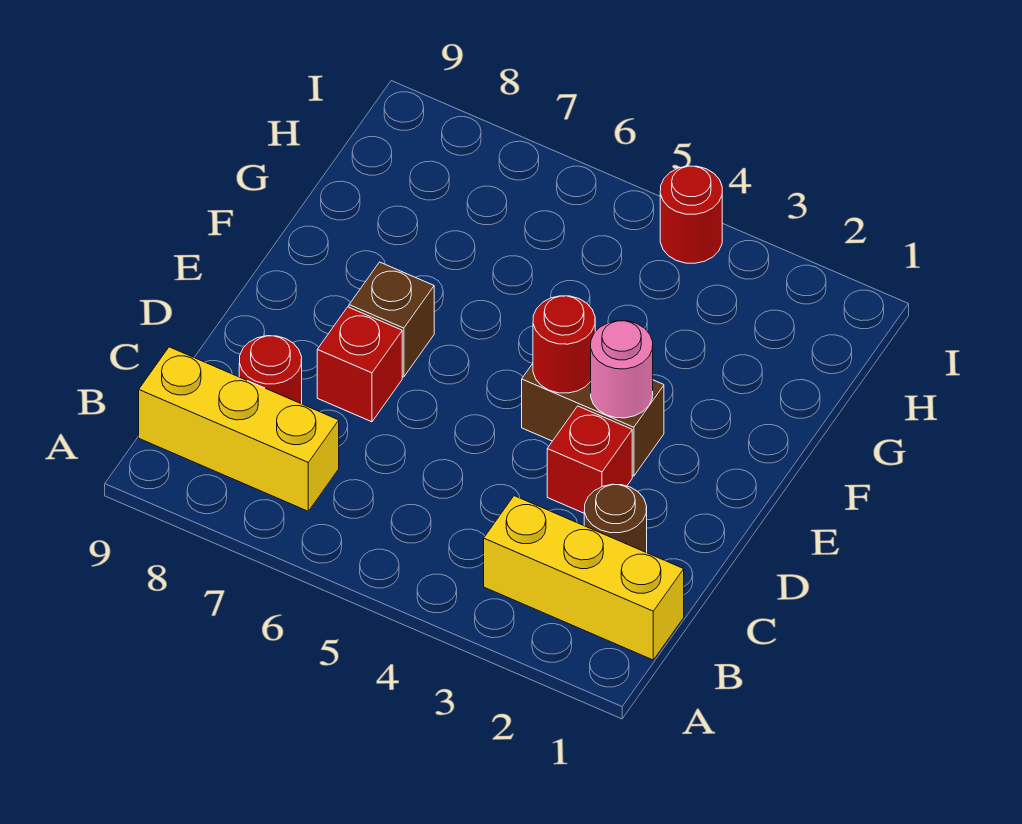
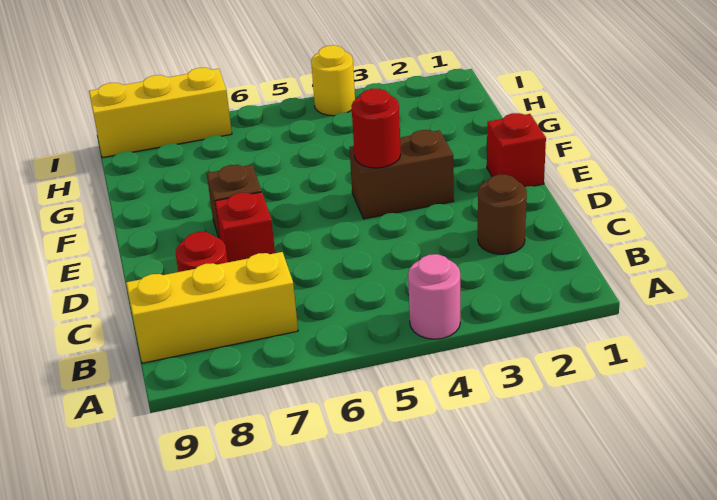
yellow 1x3 brick [484,496,684,660] -> yellow 1x3 brick moved to [89,68,232,158]
red 1x1 brick [547,406,632,513] -> red 1x1 brick moved to [487,113,546,187]
pink 1x1 round brick [591,321,653,418] -> pink 1x1 round brick moved to [408,254,460,339]
red 1x1 round brick [660,166,722,263] -> yellow 1x1 round brick [311,45,355,116]

